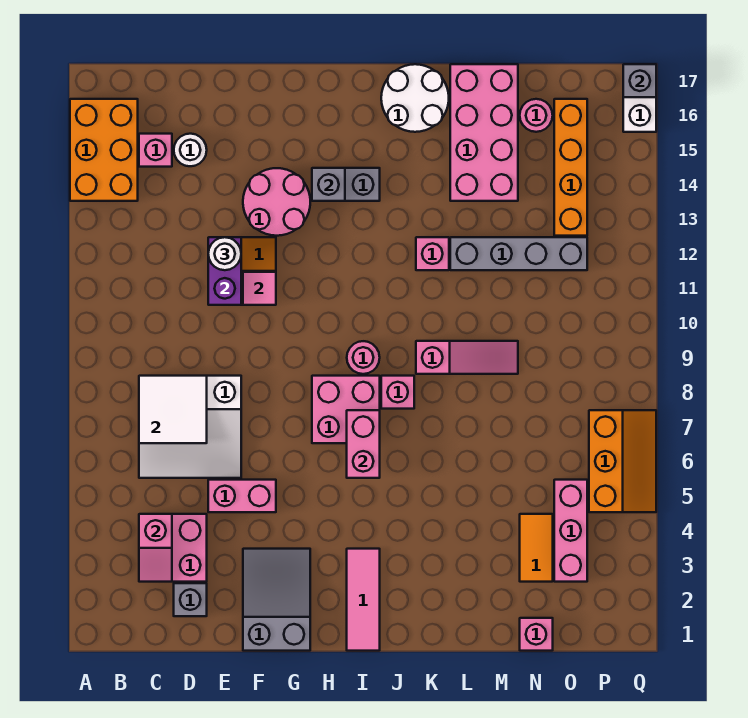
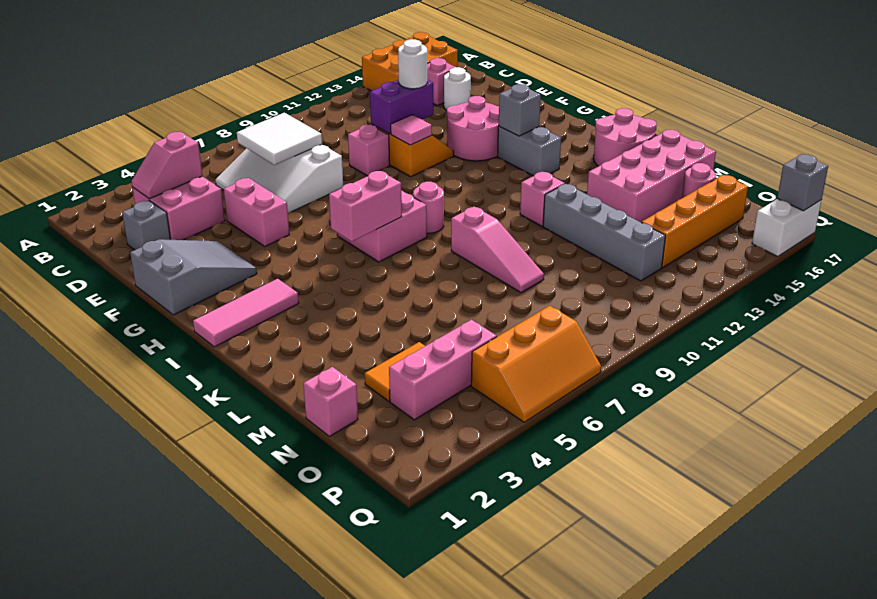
pink 1x1 brick [381,376,414,409] -> pink 1x1 brick moved to [348,124,390,176]
white 2x2 round brick [381,64,449,132] -> pink 2x2 round brick [594,108,657,166]

